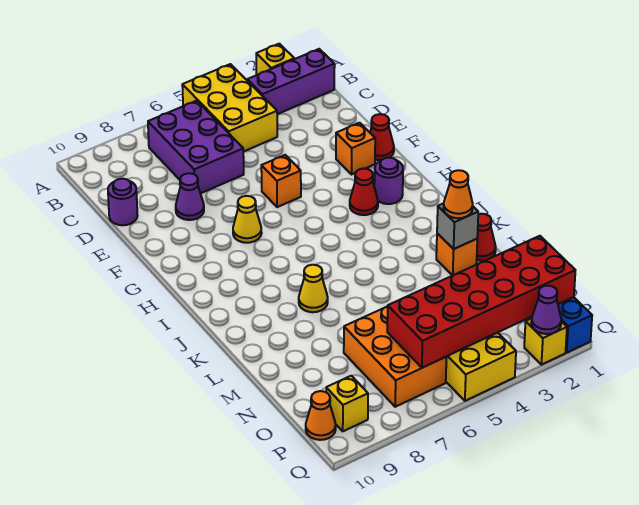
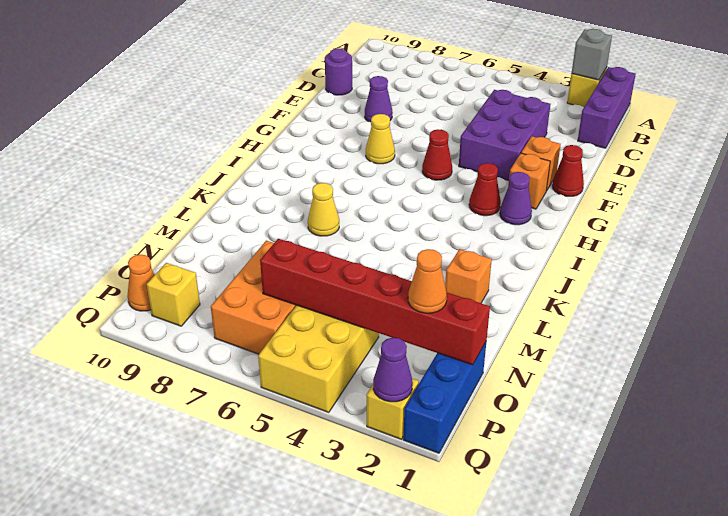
yellow 2x3 brick [182,64,277,152] -> none
purple 1x3 brick [247,49,335,114] -> purple 1x3 brick turned to [578,67,636,148]
purple 2x3 brick [148,101,244,193] -> purple 2x3 brick moved to [459,90,551,180]
orange 1x1 brick [261,155,301,207] -> orange 1x1 brick moved to [508,153,550,209]
purple 1x1 round brick [374,158,403,204] -> purple 1x1 cone [500,172,532,225]
red 1x1 cone [477,214,496,261] -> red 1x1 cone moved to [422,129,452,180]
grey 1x1 brick [437,203,478,249] -> grey 1x1 brick moved to [572,29,612,80]
orange 1x1 cone [443,170,473,218] -> orange 1x1 cone moved to [408,249,447,313]
red 2x6 brick [387,236,575,368] -> red 1x6 brick [260,239,490,365]

